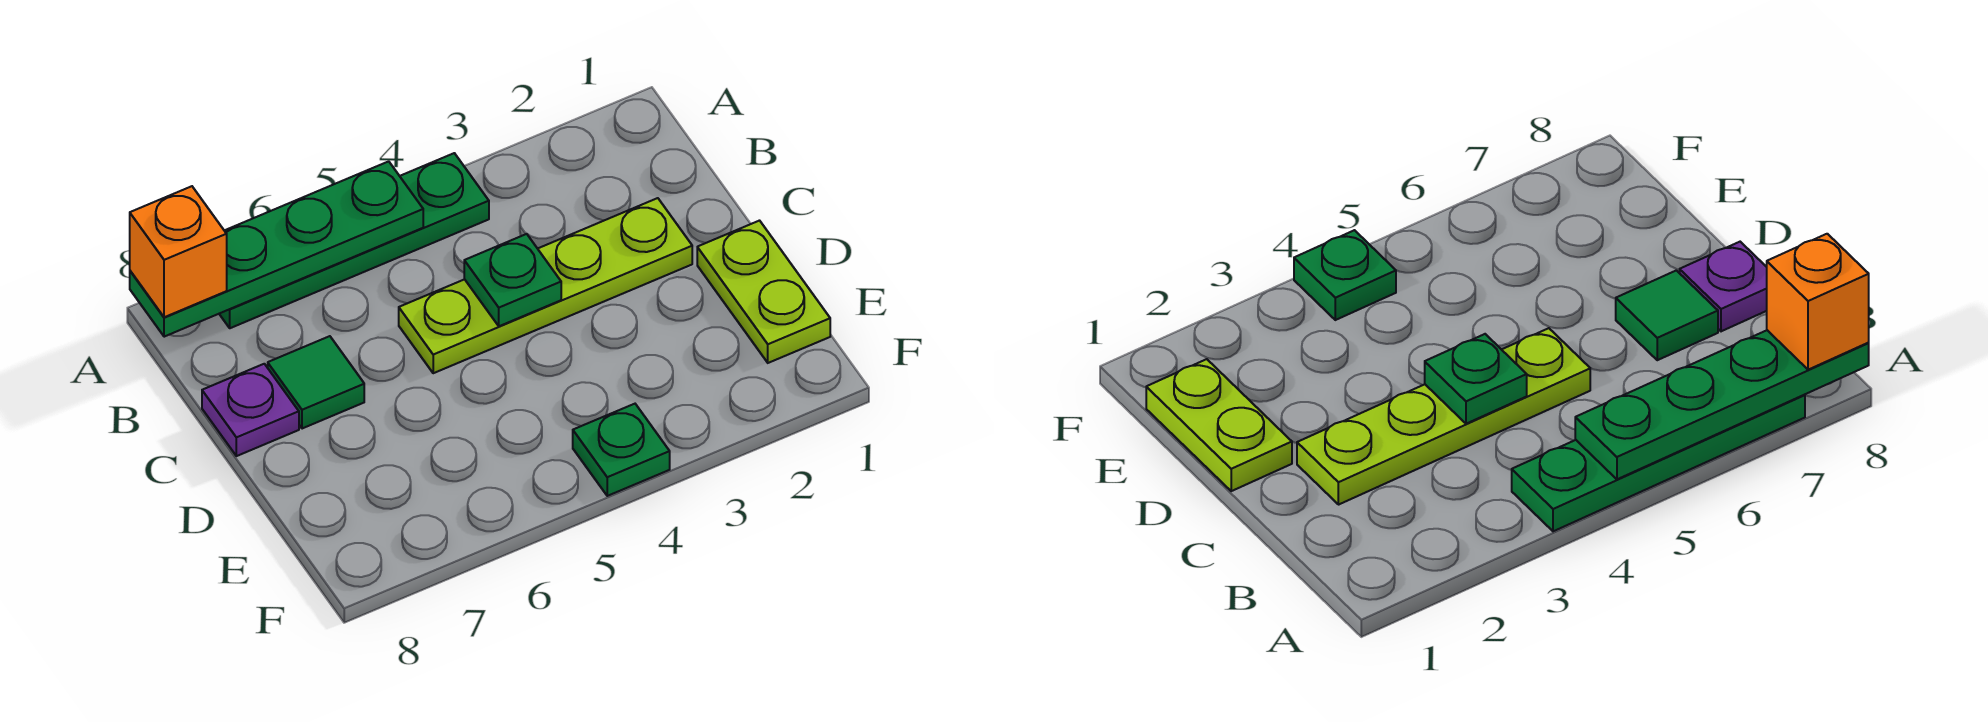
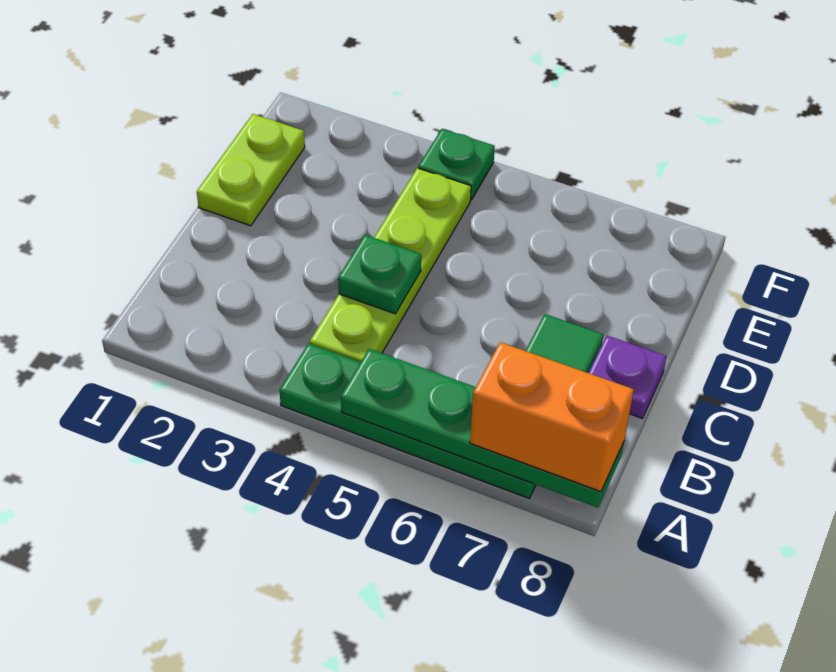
orange 1x1 brick [130,186,227,317] -> orange 1x2 brick [470,342,634,492]
lime 1x4 plate [399,198,692,373] -> lime 1x4 plate turned to [310,168,471,362]

